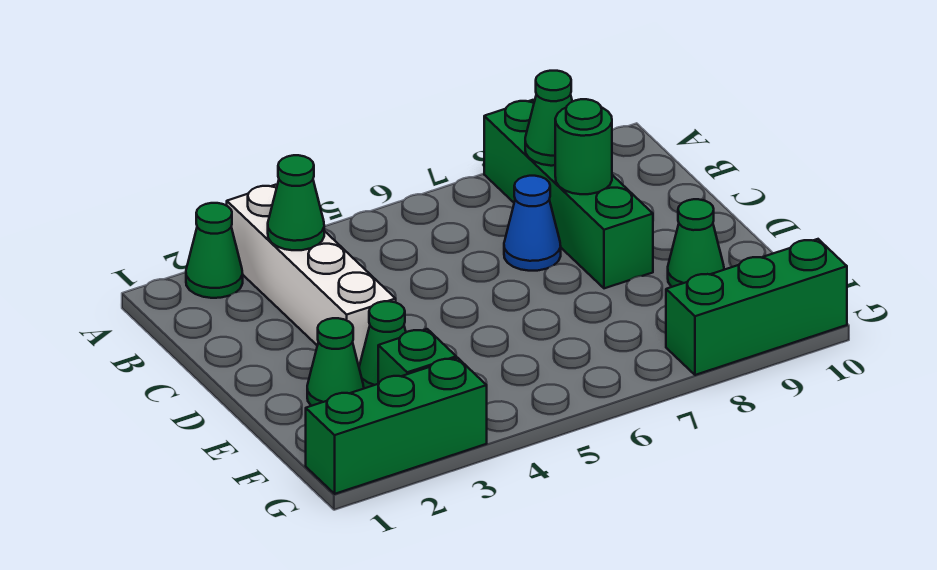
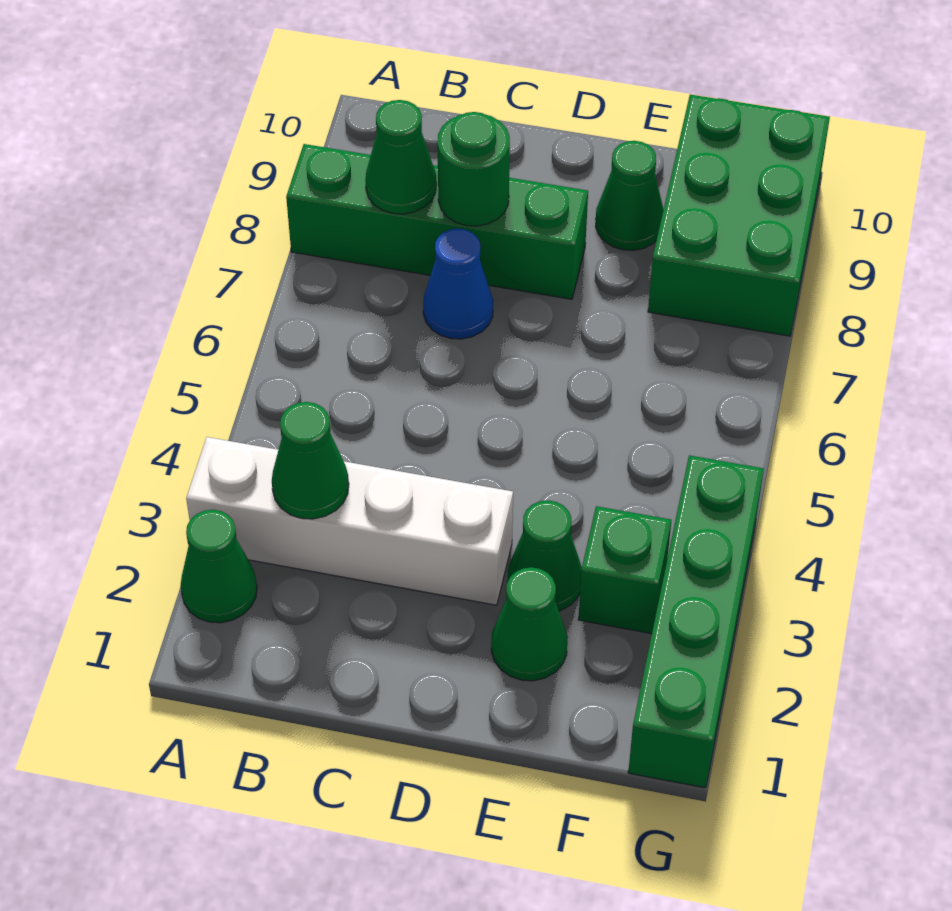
green 1x3 brick [306,358,487,494] -> green 1x4 brick [628,455,764,788]
green 1x3 brick [666,239,847,375] -> green 2x3 brick [648,95,830,336]

